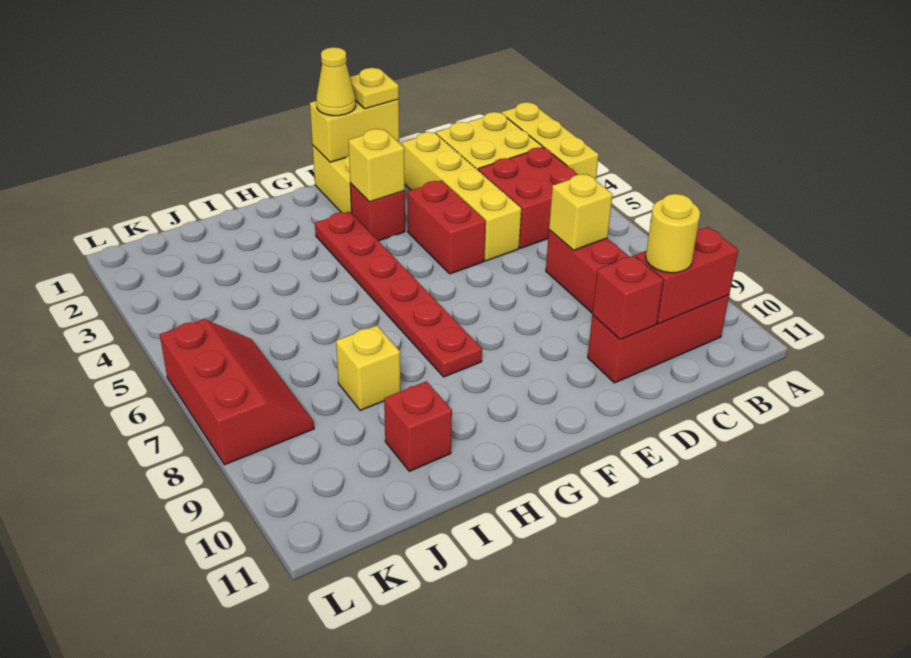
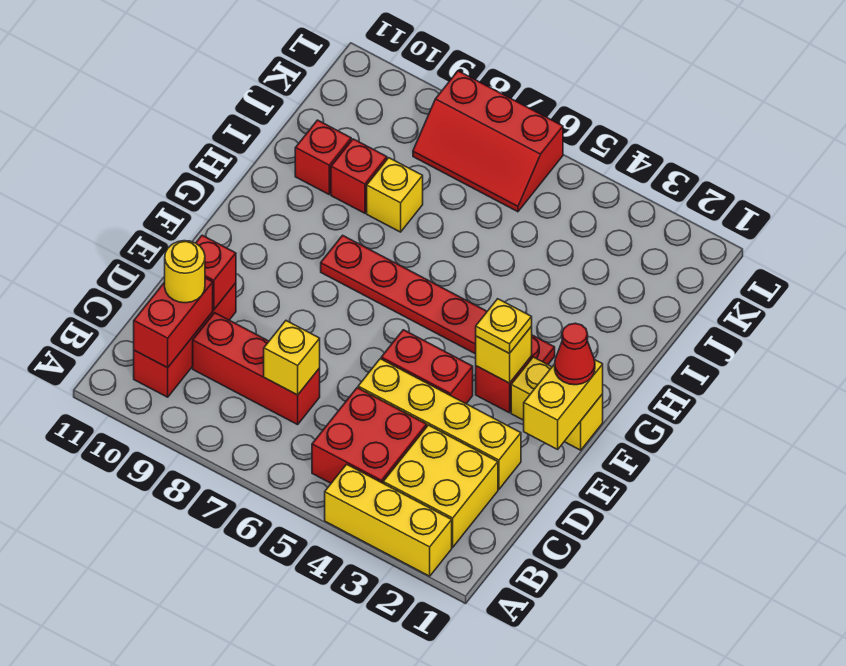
yellow 1x1 plate [350,68,399,109] -> yellow 1x1 plate moved to [476,299,532,354]
yellow 1x1 cone [316,47,356,116] -> red 1x1 cone [555,323,595,385]
none -> red 1x1 brick [331,139,387,213]

